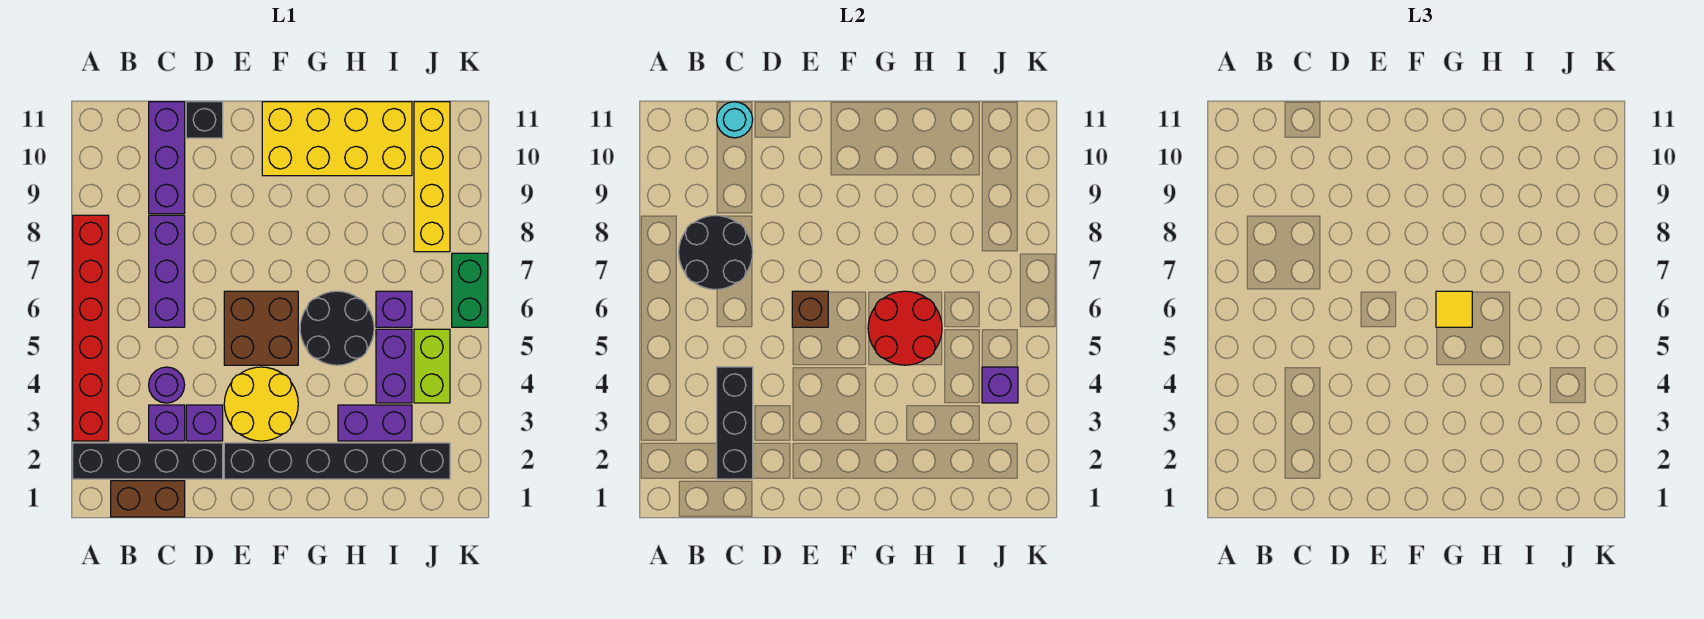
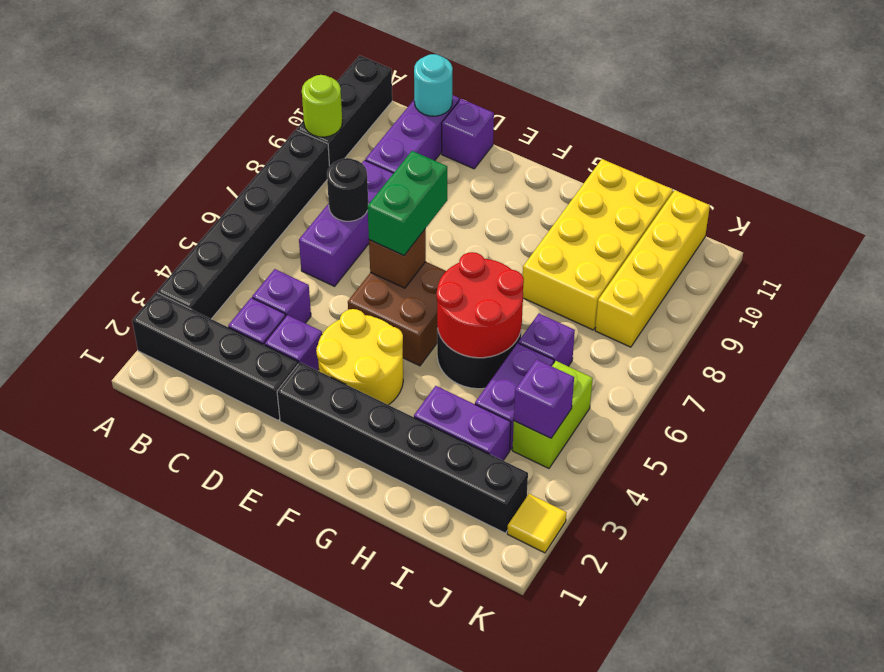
red 1x6 brick [73,215,109,441] -> black 1x6 brick [157,130,330,319]
none -> lime 1x1 round brick [302,75,342,137]
brown 1x2 brick [111,481,185,517] -> none
black 2x2 round brick [679,215,753,289] -> black 1x1 round brick [327,158,368,221]
black 1x3 brick [717,367,753,479] -> black 1x3 brick moved to [297,55,392,166]
purple 1x1 round brick [149,367,185,403] -> purple 1x1 brick [252,269,311,323]
black 1x1 brick [186,102,223,138] -> purple 1x1 brick [442,99,494,169]
yellow 2x4 brick [262,102,412,176] -> yellow 2x4 brick turned to [523,159,673,330]
yellow 1x1 tile [1436,291,1472,327] -> yellow 1x1 tile moved to [507,494,567,553]
green 1x2 brick [452,253,488,327] -> green 1x2 brick moved to [368,151,447,255]

